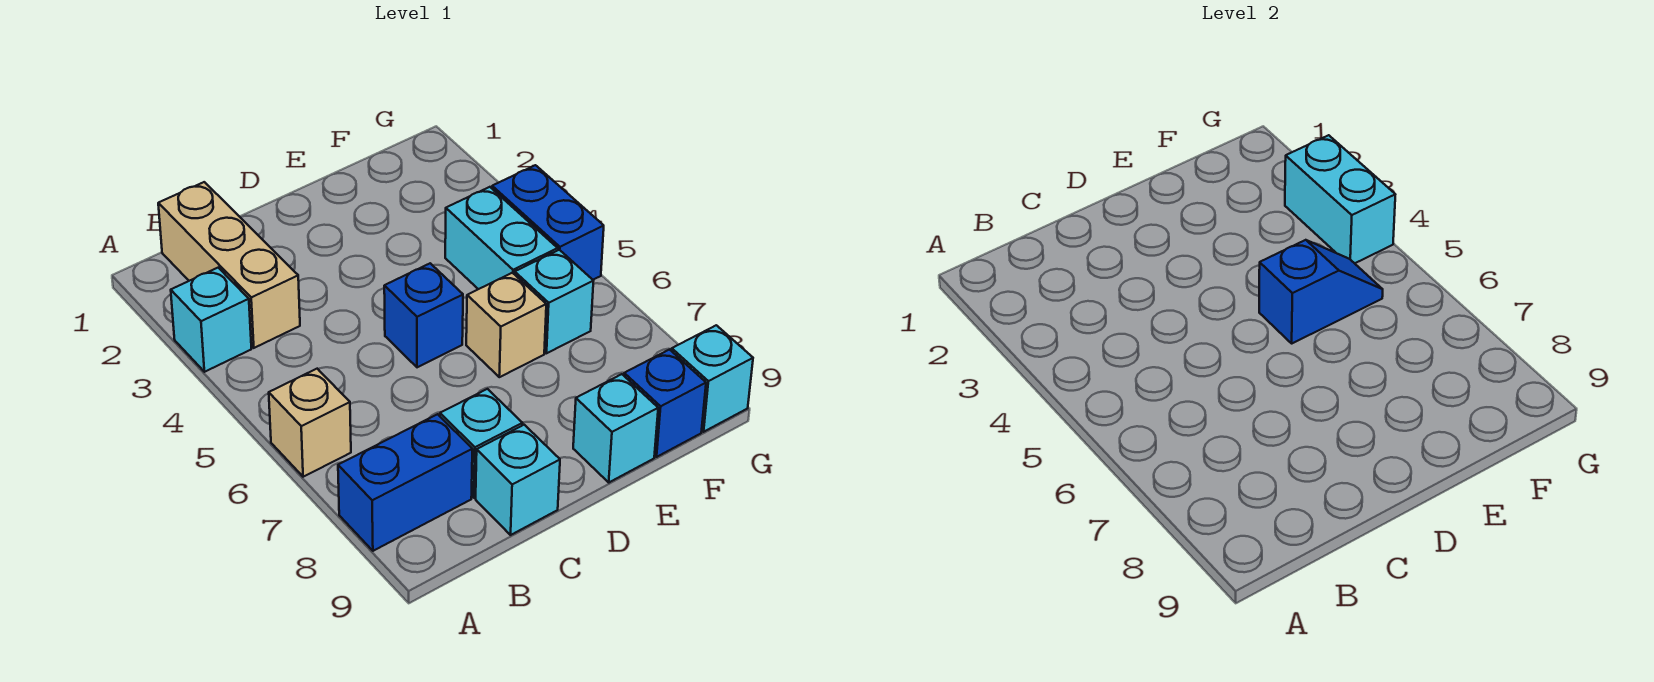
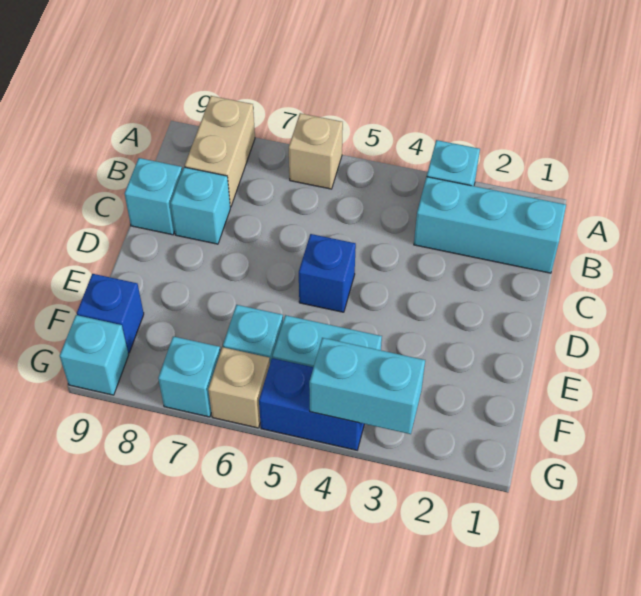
blue 1x2 brick [338,414,472,551] -> tan 1x2 brick [185,96,255,207]
tan 1x3 brick [158,182,300,348] -> cyan 1x3 brick [414,177,566,273]
blue 1x2 slope [1259,240,1383,343] -> none
tan 1x1 brick [466,273,546,377] -> tan 1x1 brick moved to [208,347,270,428]
cyan 1x1 brick [573,374,658,482] -> cyan 1x1 brick moved to [158,336,220,417]

